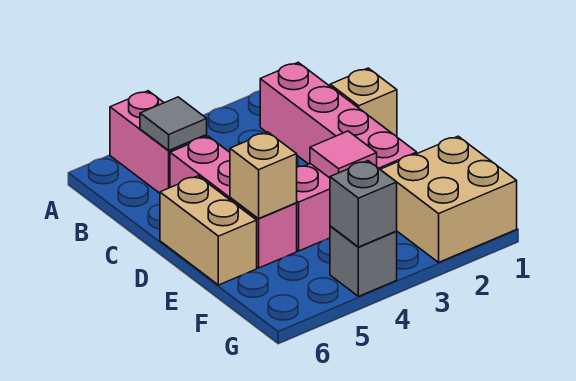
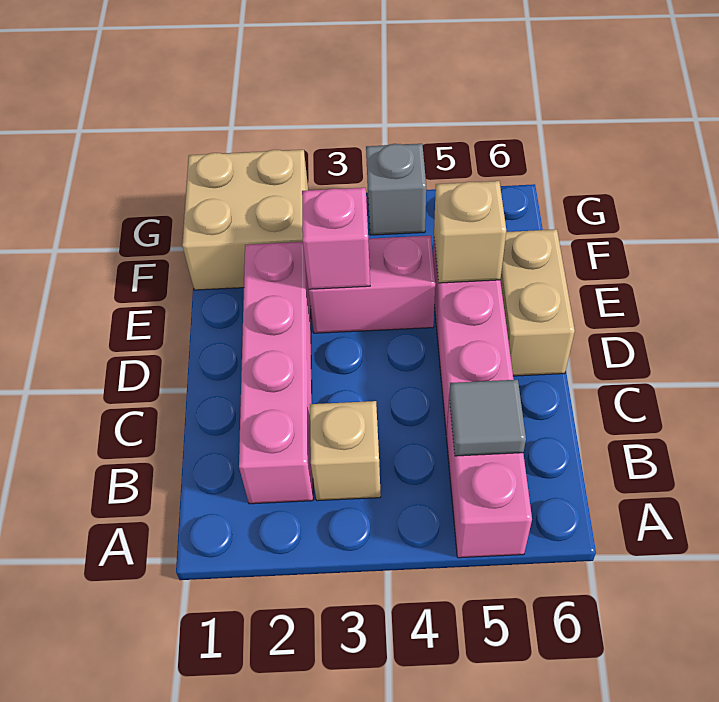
tan 1x1 brick [330,68,397,137] -> tan 1x1 brick moved to [310,401,381,501]
pink 1x1 tile [310,131,377,178] -> pink 1x1 brick [302,188,370,289]
grey 1x1 brick [330,161,397,247] -> none

